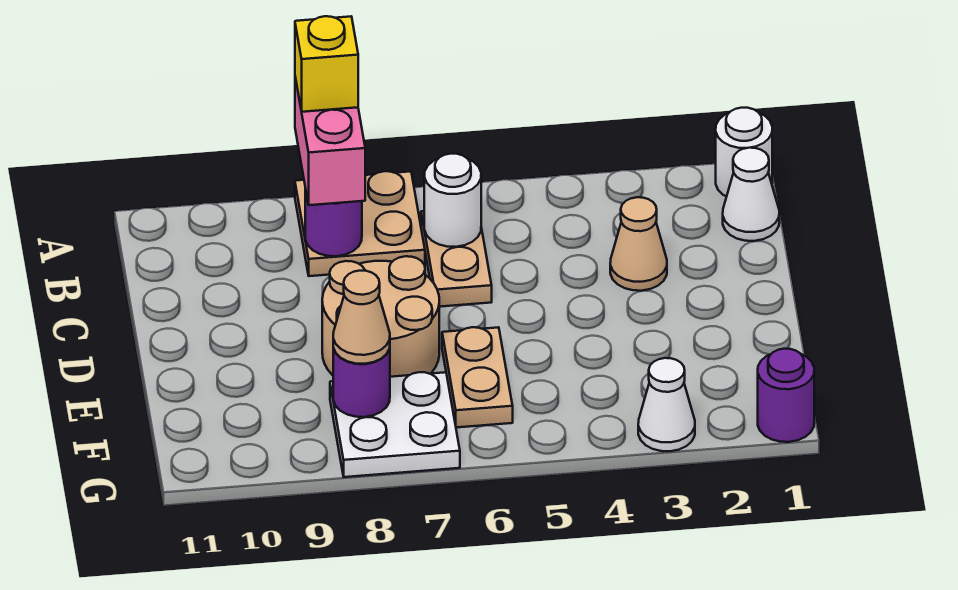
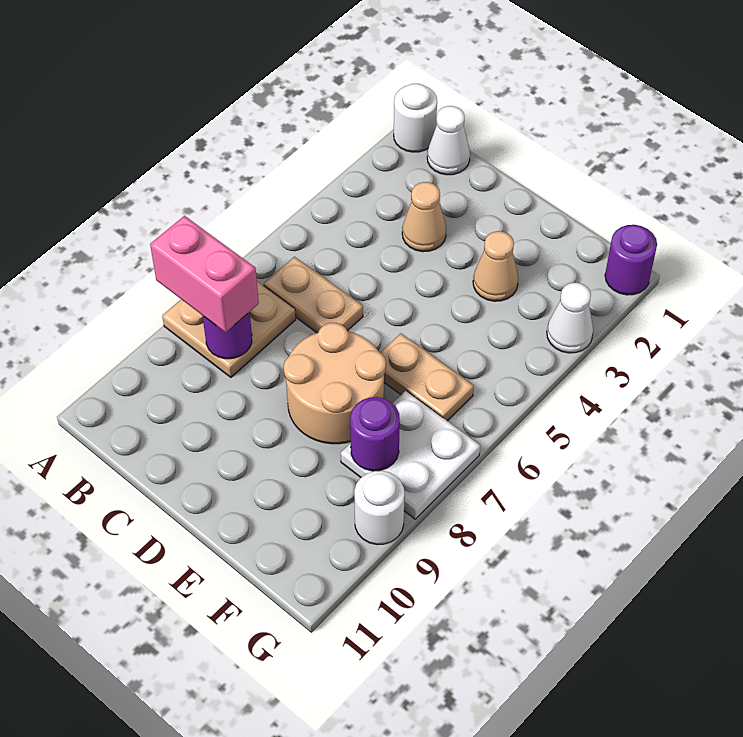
yellow 1x1 brick [295,16,358,112] -> none
white 1x1 round brick [424,154,481,247] -> white 1x1 round brick moved to [354,471,405,545]
tan 1x1 cone [333,271,390,364] -> tan 1x1 cone moved to [473,231,518,301]

